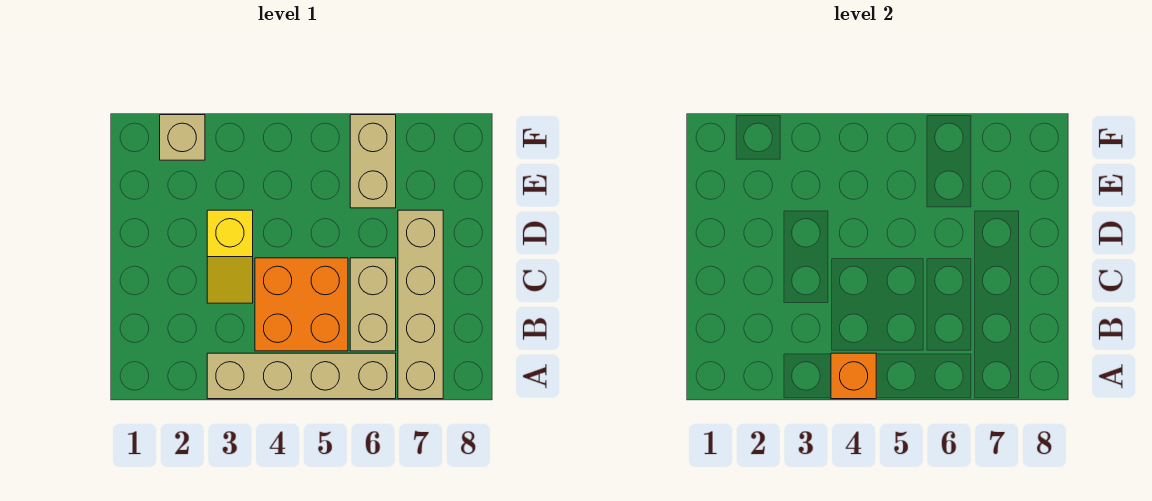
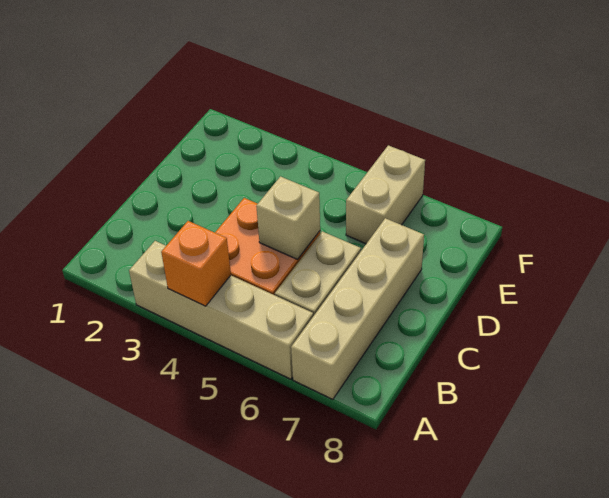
yellow 1x2 slope [207,210,253,303] -> none
tan 1x1 brick [160,115,205,160] -> tan 1x1 brick moved to [256,177,320,259]

